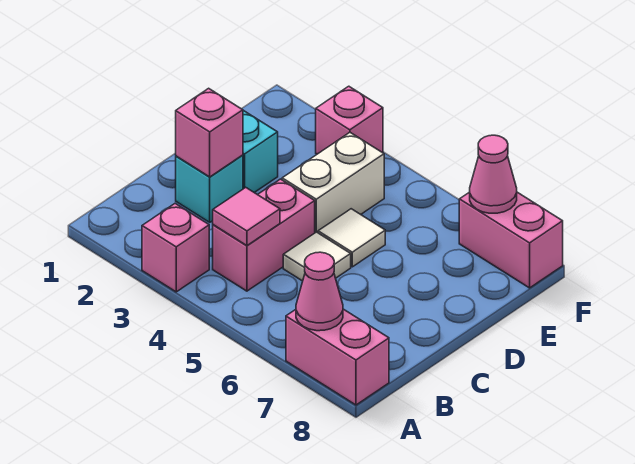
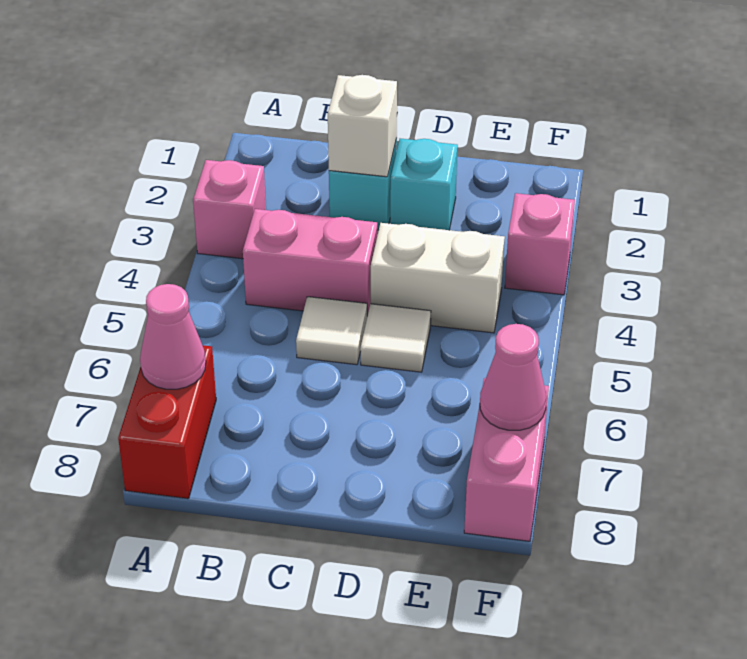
pink 1x2 brick [286,309,389,405] -> red 1x2 brick [118,345,216,499]
pink 1x1 tile [213,187,280,246] -> none
pink 1x1 brick [176,88,243,177] -> white 1x1 brick [328,75,397,177]

